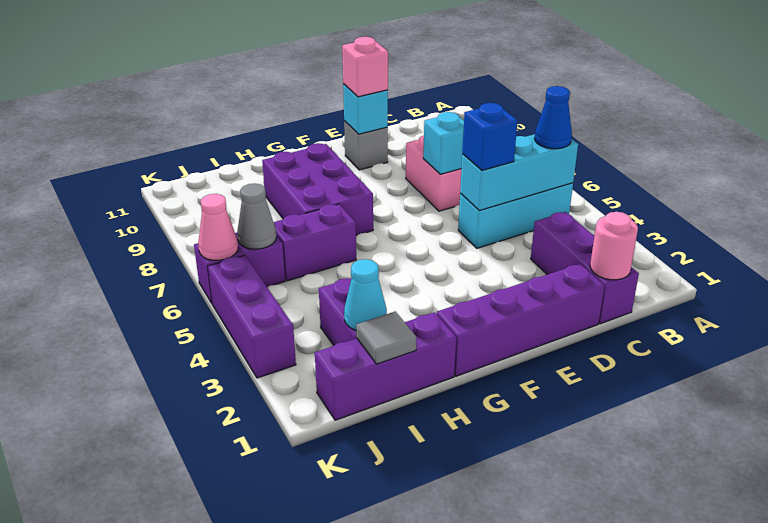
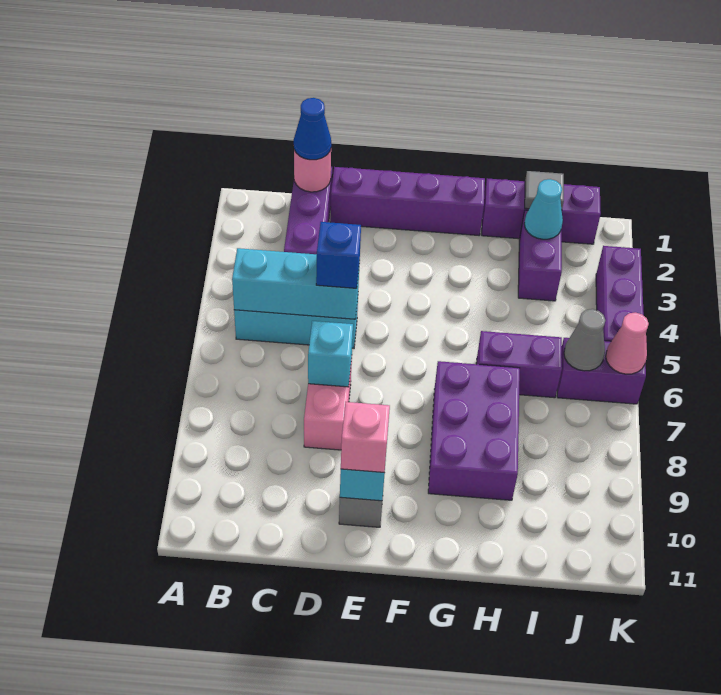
blue 1x1 cone [535,86,572,149] -> blue 1x1 cone moved to [294,98,331,160]

